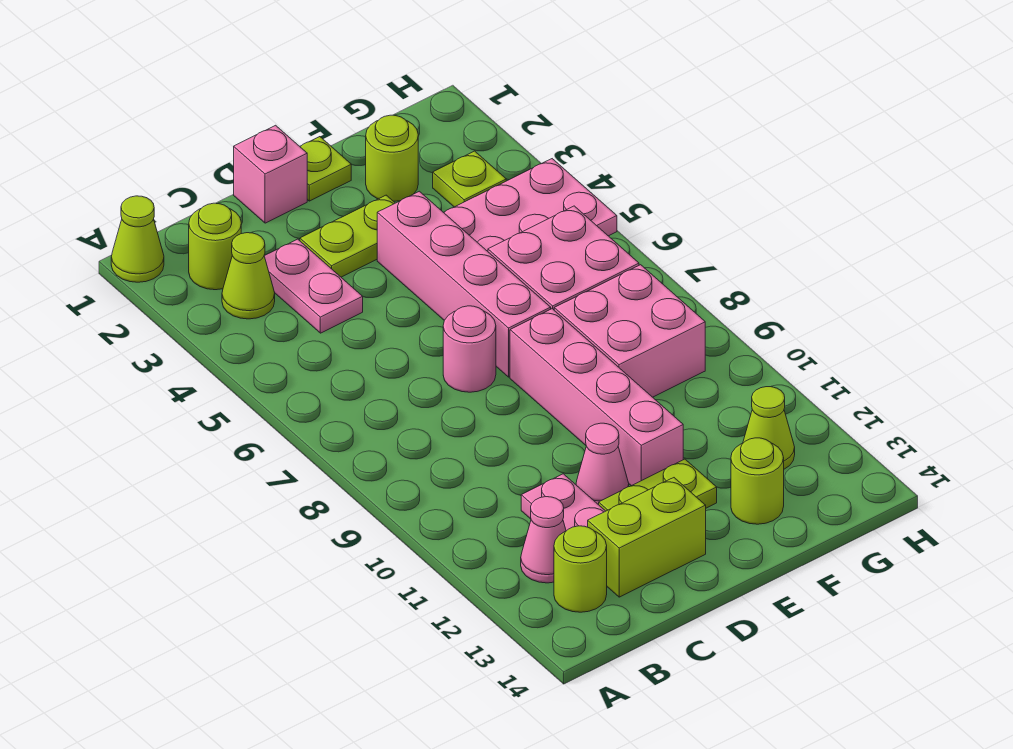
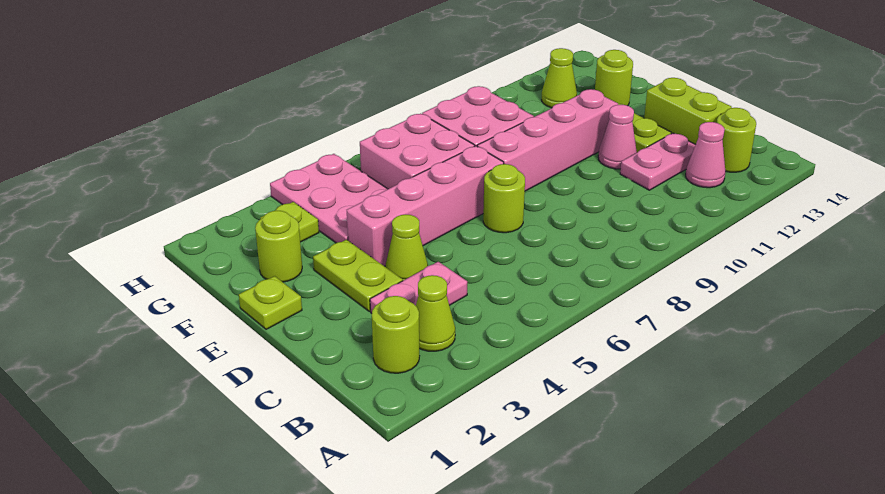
lime 1x1 cone [111,196,164,282] -> lime 1x1 cone moved to [385,214,428,280]
pink 1x1 brick [234,125,307,223] -> none
pink 1x1 round brick [443,306,496,392] -> lime 1x1 round brick [483,164,525,233]

